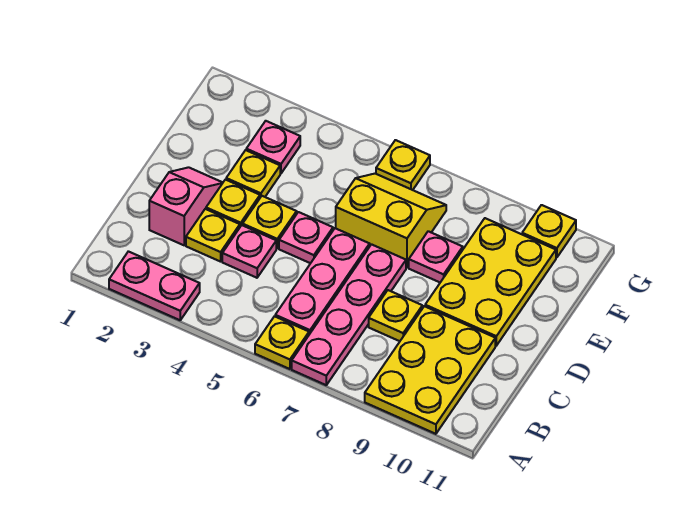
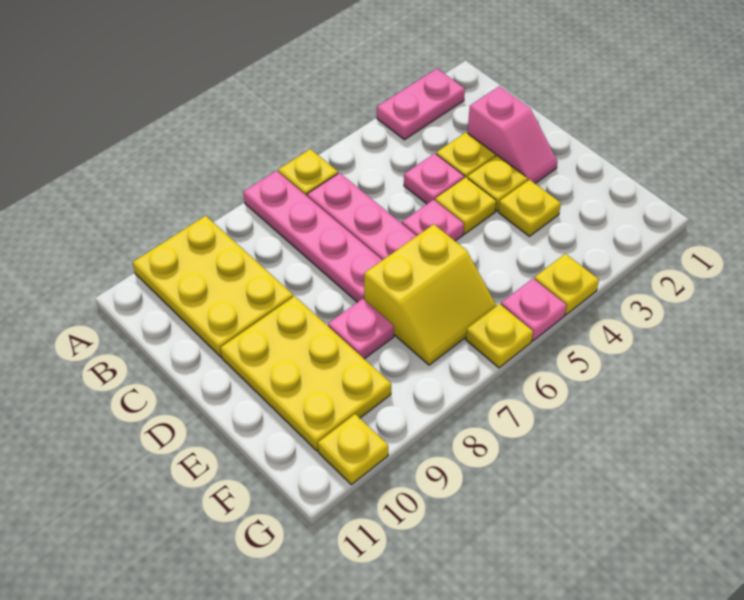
yellow 1x1 plate [369,290,422,341] -> yellow 1x1 plate moved to [534,254,599,315]
pink 1x1 plate [246,121,300,173] -> pink 1x1 plate moved to [501,279,567,341]

